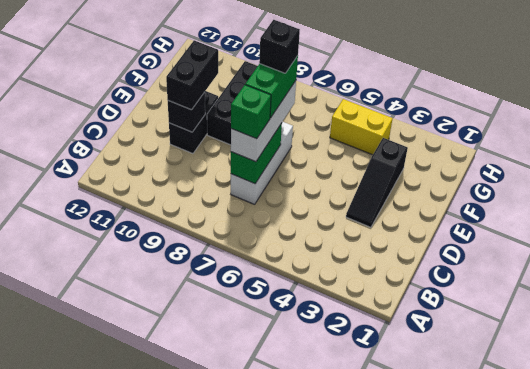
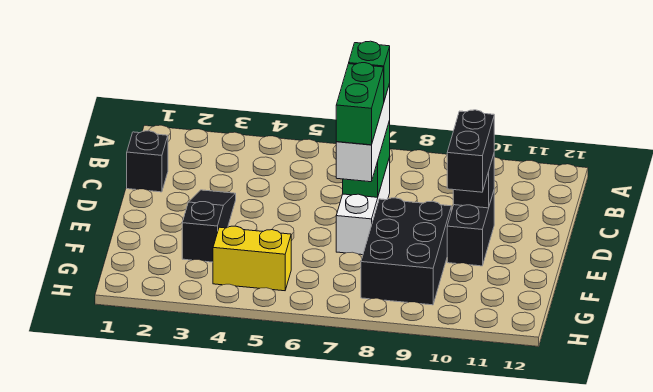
black 1x1 brick [259,20,300,73] -> black 1x1 brick moved to [127,131,168,192]

